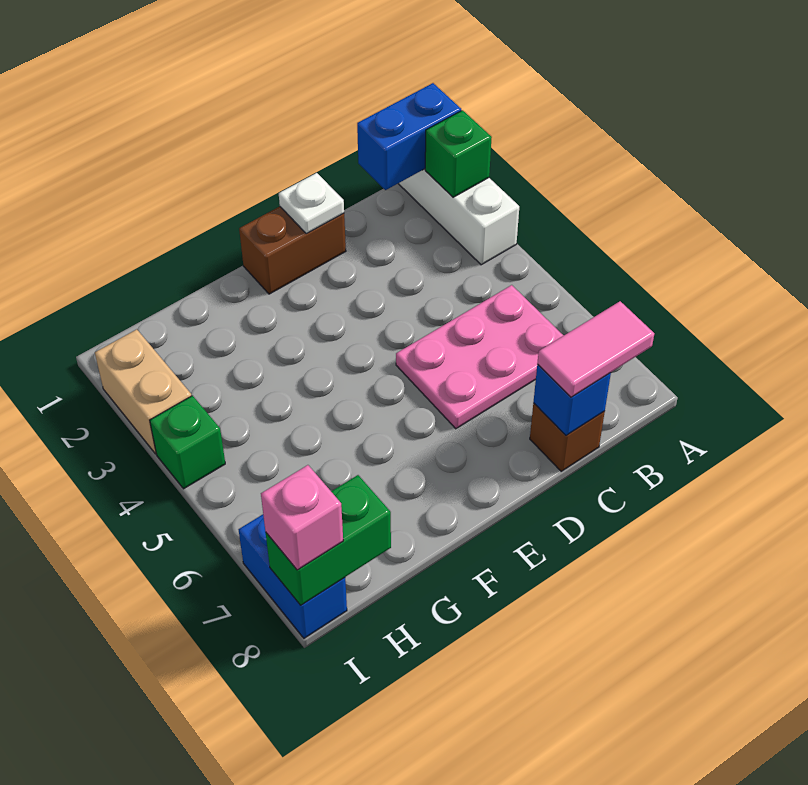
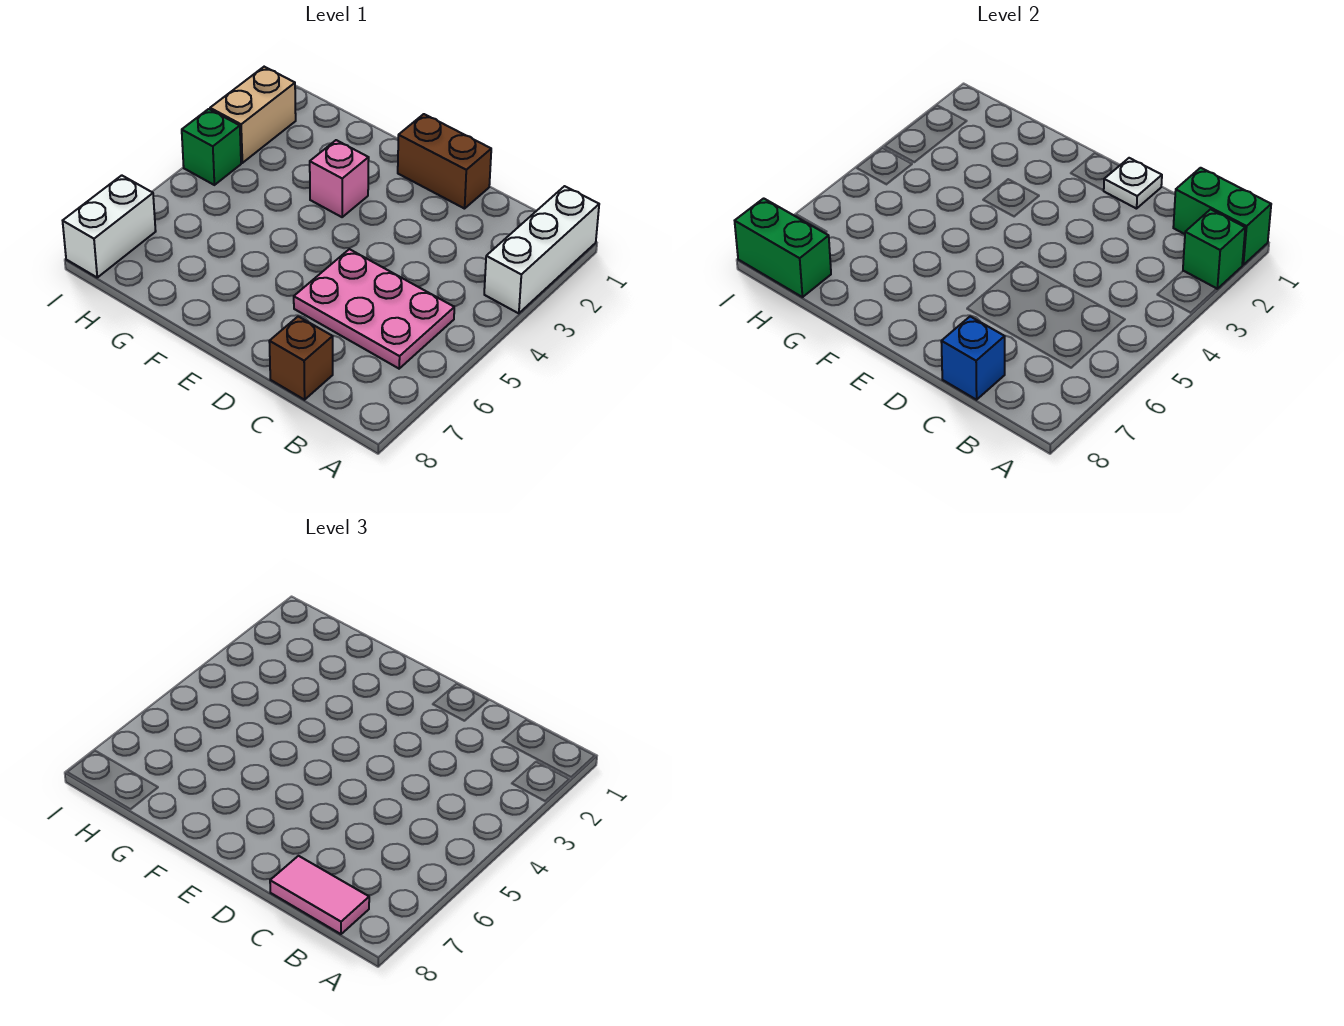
blue 1x2 brick [357,83,461,190] -> green 1x2 brick [1173,168,1271,265]
blue 1x2 brick [239,515,347,638] -> white 1x2 brick [63,175,156,277]
pink 1x1 brick [261,465,343,570] -> pink 1x1 brick moved to [310,140,369,217]

